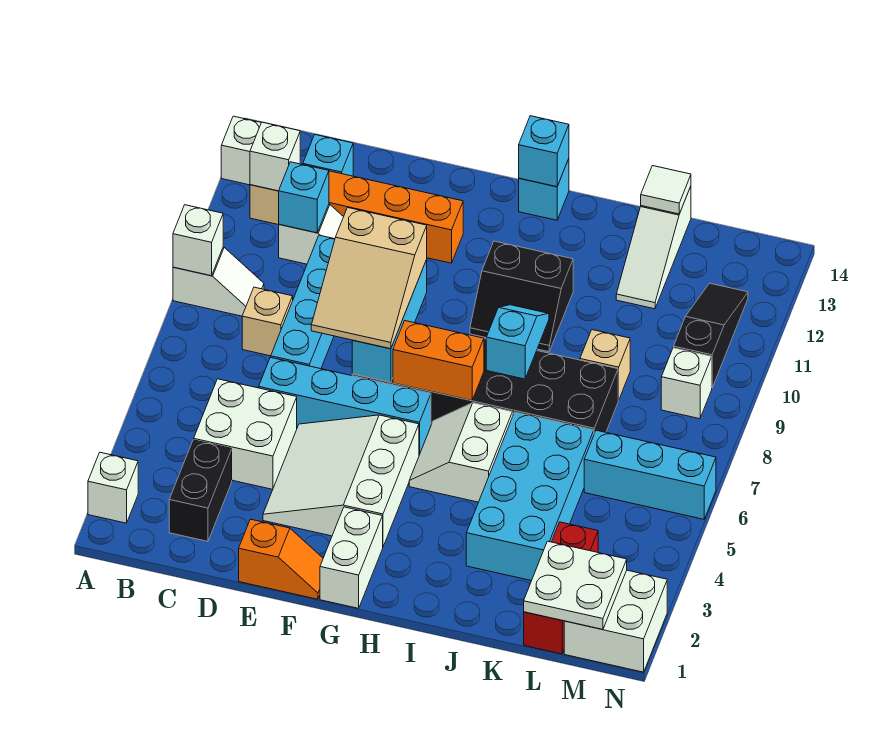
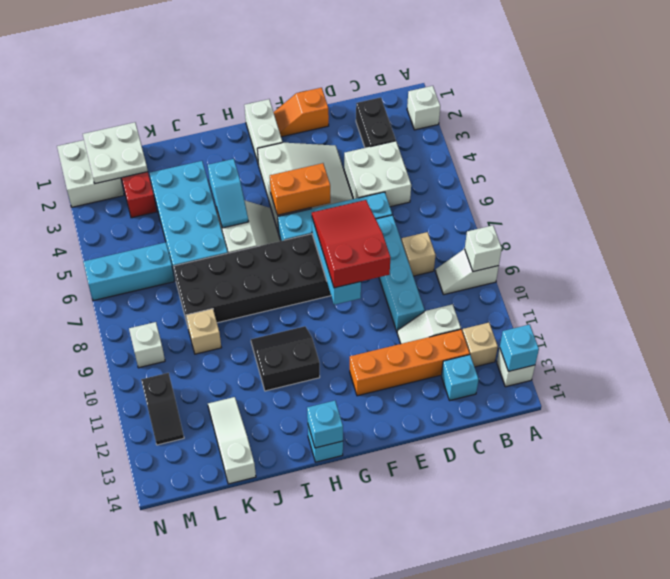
white 1x1 brick [250,122,300,191] -> none
cyan 1x1 brick [279,162,329,233] -> cyan 1x1 brick moved to [500,325,539,371]
tan 2x3 slope [311,208,427,349] -> red 2x3 slope [312,200,391,288]
orange 1x2 brick [393,321,484,401] -> orange 1x2 brick moved to [270,163,330,215]
cyan 1x2 slope [486,305,549,379] -> cyan 1x2 slope moved to [208,159,249,228]
white 1x1 tile [641,166,691,214] -> none
black 1x3 slope [674,283,748,387] -> black 1x2 slope [141,373,184,445]

